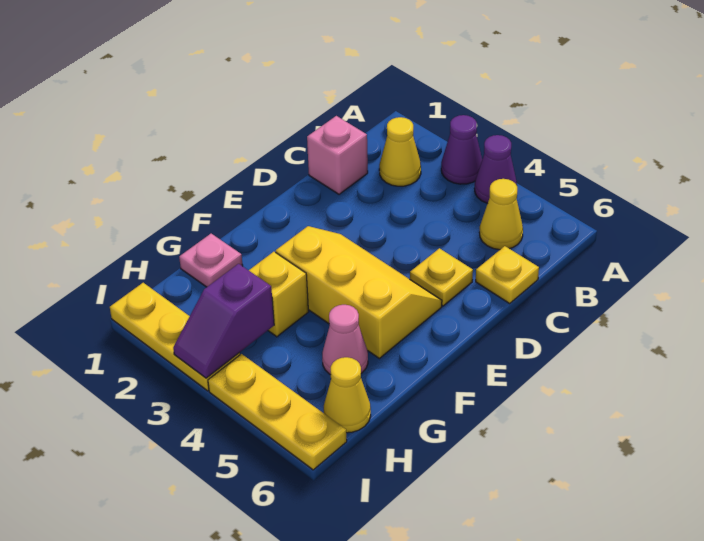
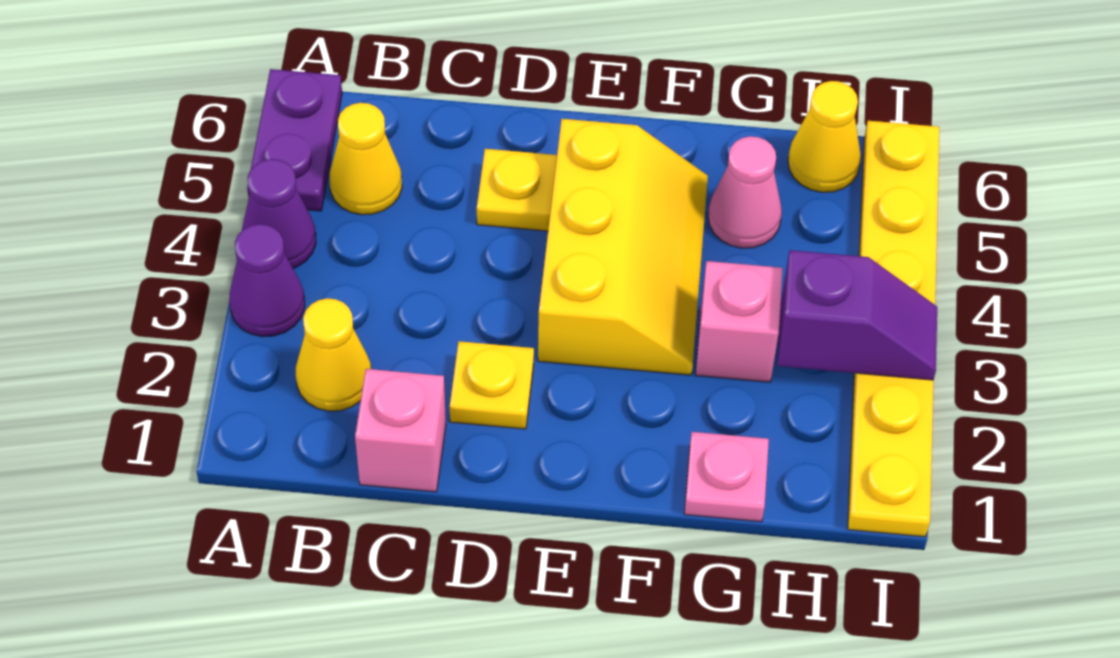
none -> purple 1x2 plate [247,69,342,211]
yellow 1x1 plate [476,246,539,303] -> yellow 1x1 plate moved to [450,341,534,429]
yellow 2x3 slope [276,226,442,358] -> yellow 2x3 slope turned to [538,119,708,375]
yellow 1x1 brick [249,252,308,337] -> pink 1x1 brick [696,261,783,382]

